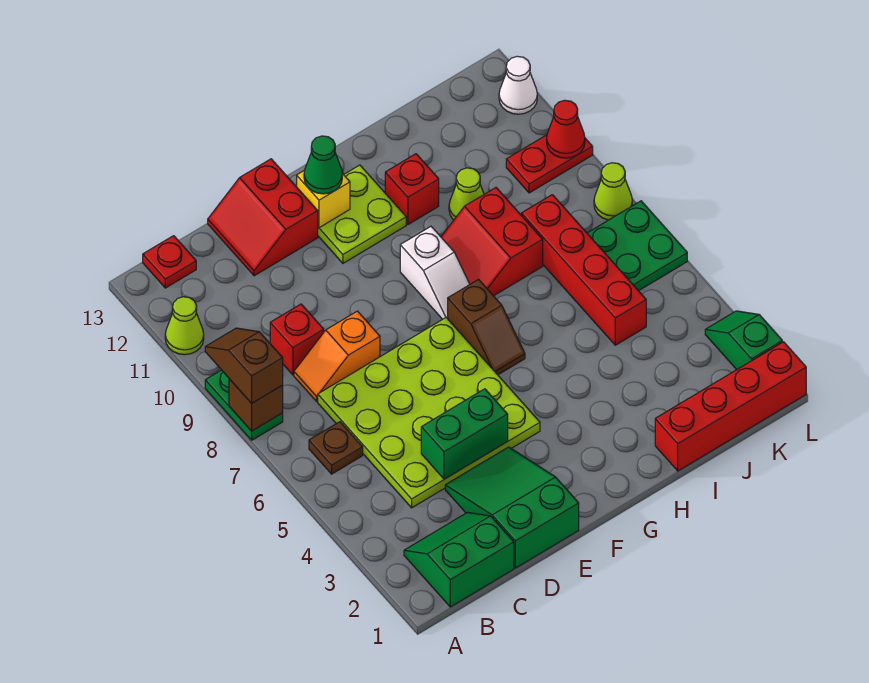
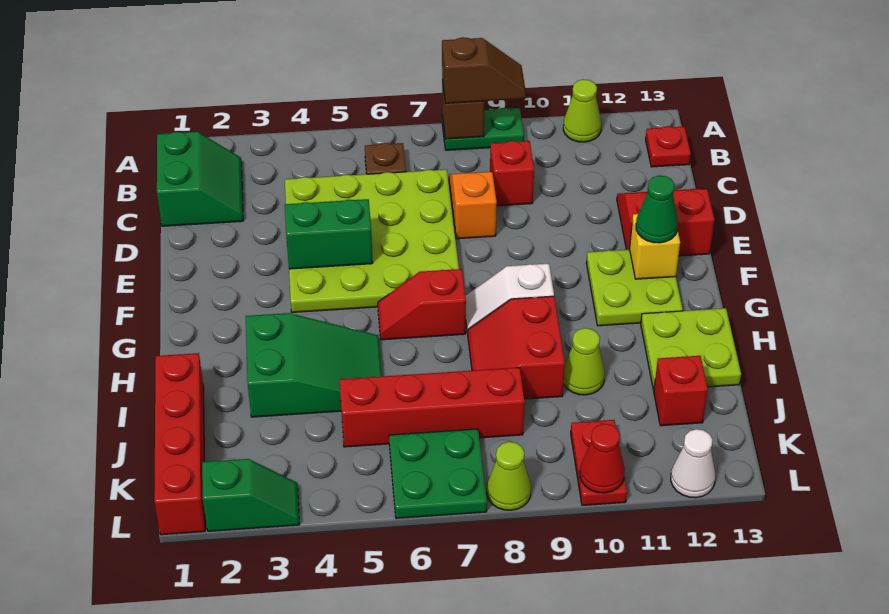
green 2x3 slope [445,447,579,568] -> green 2x3 slope moved to [246,313,382,417]
green 1x2 brick [421,389,508,479] -> green 1x2 brick turned to [285,199,373,269]
brown 1x2 slope [447,280,525,375] -> red 1x2 slope [378,269,466,340]
red 2x2 slope [441,188,543,296] -> red 2x2 slope turned to [468,296,565,399]
red 1x1 brick [385,154,439,224] -> red 1x1 brick moved to [654,356,708,426]
none -> lime 2x2 plate [641,308,741,390]

